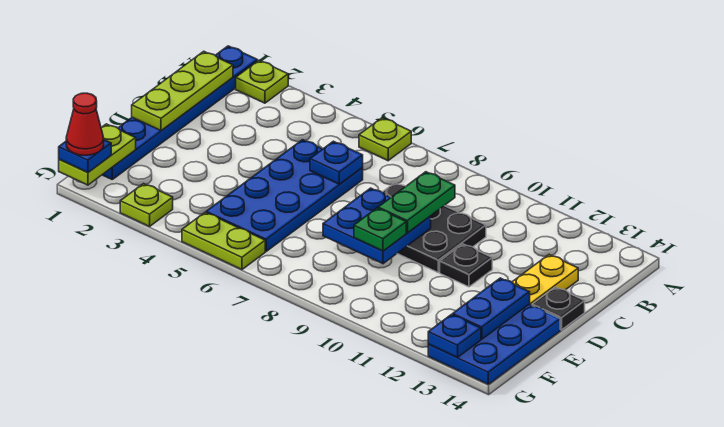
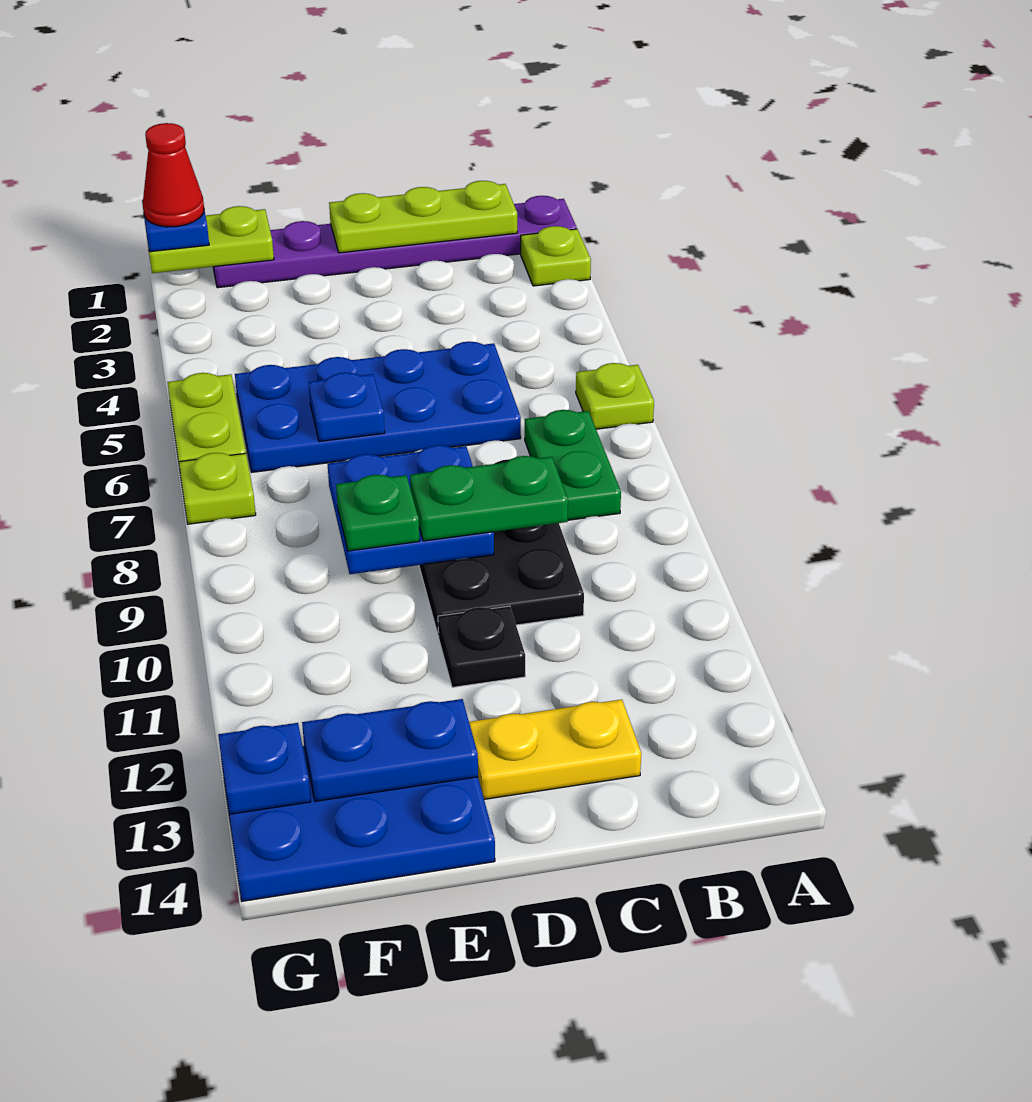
blue 1x6 plate [103,46,257,179] -> purple 1x6 plate [213,196,577,288]
none -> green 1x2 plate [525,410,621,520]
blue 1x1 plate [310,141,363,184] -> blue 1x1 plate moved to [309,372,385,442]
black 1x1 plate [532,287,585,330] -> none
lime 1x1 plate [120,184,173,226] -> lime 1x1 plate moved to [179,453,256,524]

